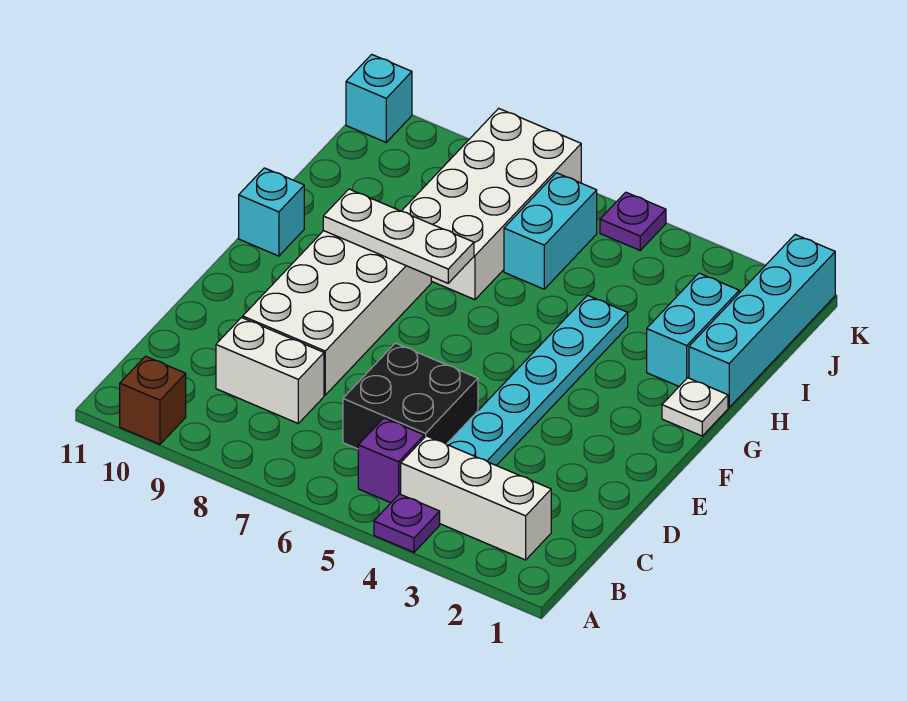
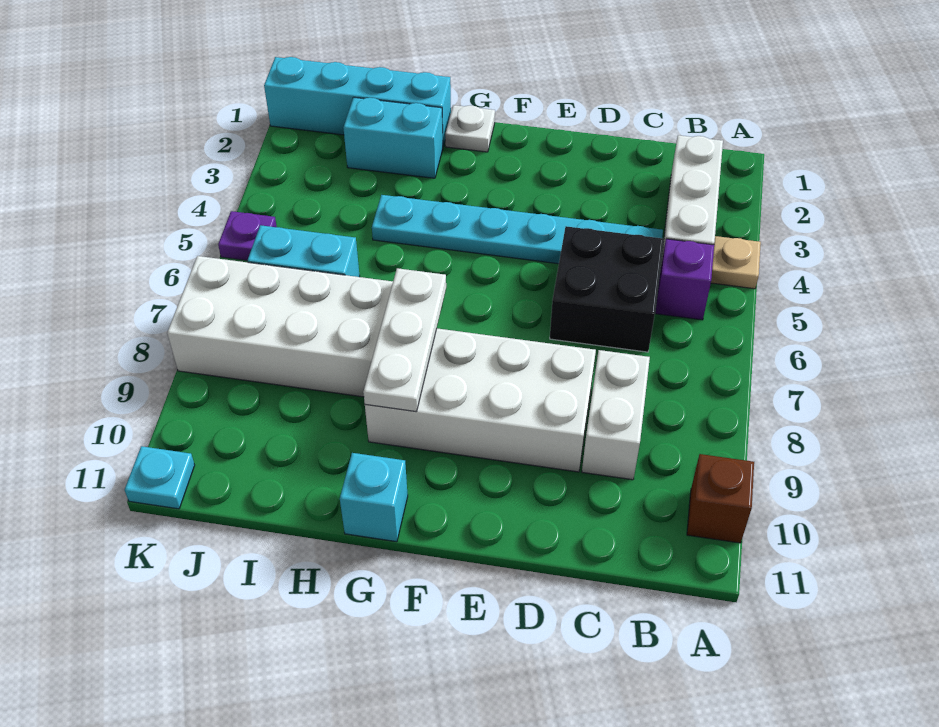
purple 1x1 plate [374,494,440,552] -> tan 1x1 plate [711,236,761,289]
cyan 1x1 brick [346,54,412,142] -> cyan 1x1 plate [125,446,195,509]

